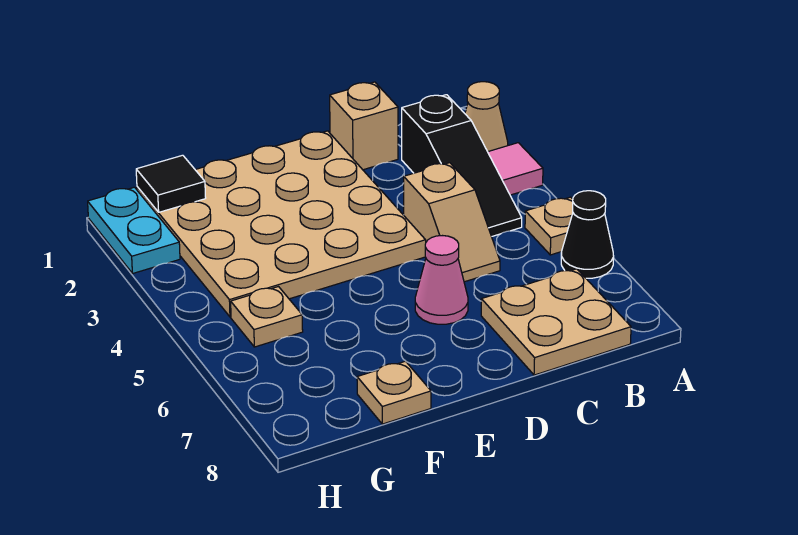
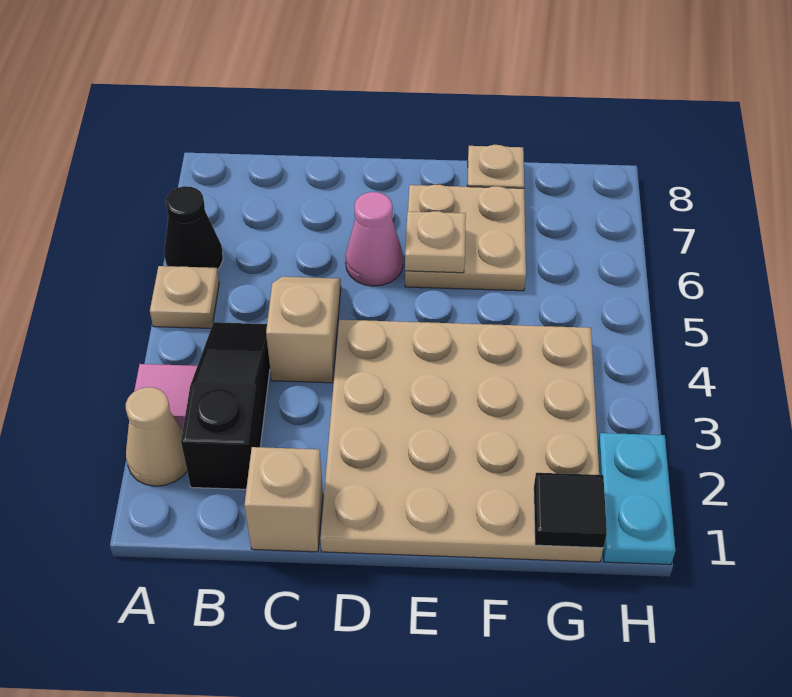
tan 2x2 plate [481,269,631,375] -> tan 2x2 plate moved to [405,185,526,291]
tan 1x1 plate [231,287,303,347] -> tan 1x1 plate moved to [405,211,466,273]

